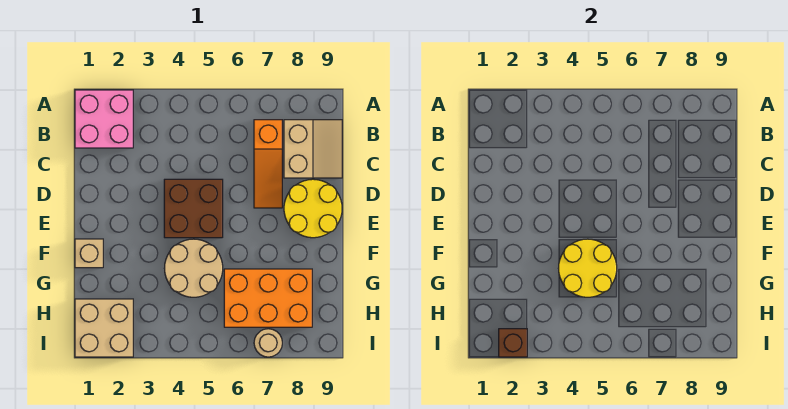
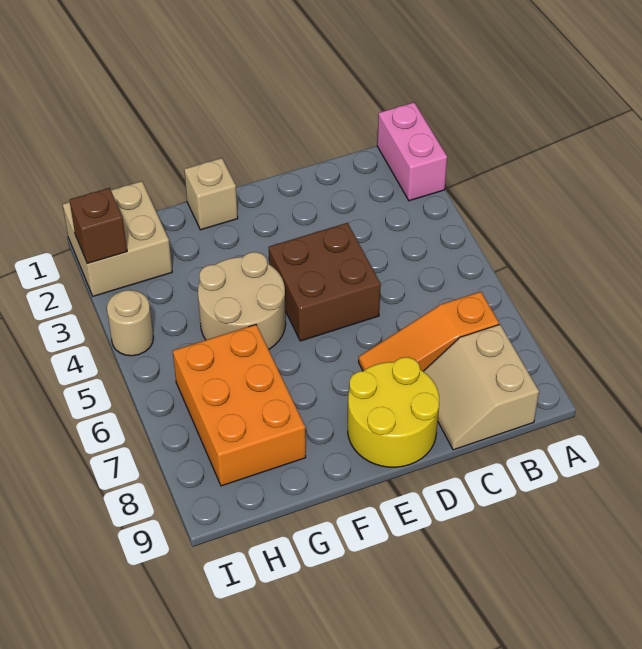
pink 2x2 brick [75,90,133,148] -> pink 1x2 brick [377,103,447,201]
tan 2x2 slope [284,120,342,178] -> tan 2x2 slope turned to [423,324,539,450]
yellow 2x2 round brick [558,239,617,297] -> none
tan 1x1 round brick [254,329,282,357] -> tan 1x1 round brick moved to [107,290,154,356]

